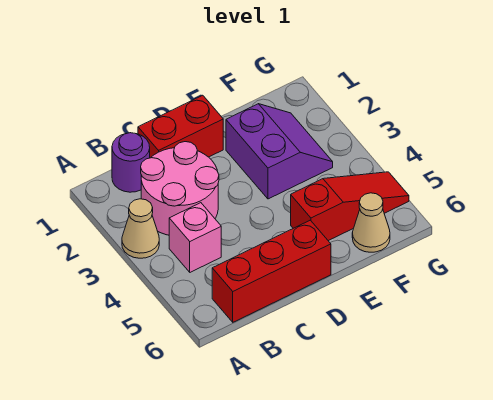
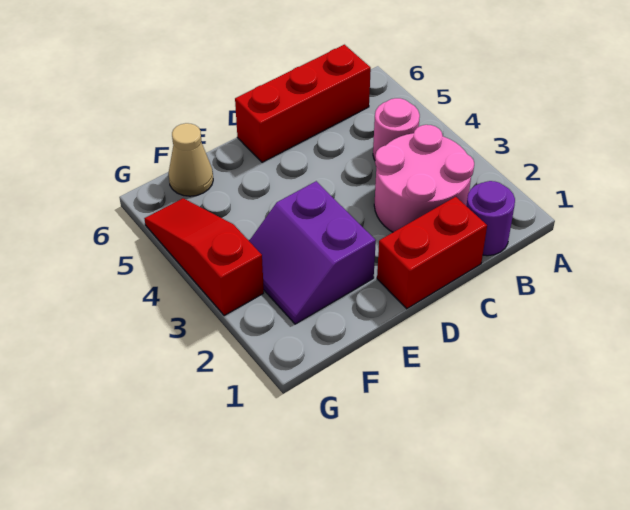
tan 1x1 cone [122,199,159,258] -> none
pink 1x1 brick [169,203,221,272] -> pink 1x1 round brick [373,98,420,160]
red 1x3 slope [291,172,409,241] -> red 1x3 slope turned to [144,198,264,316]

